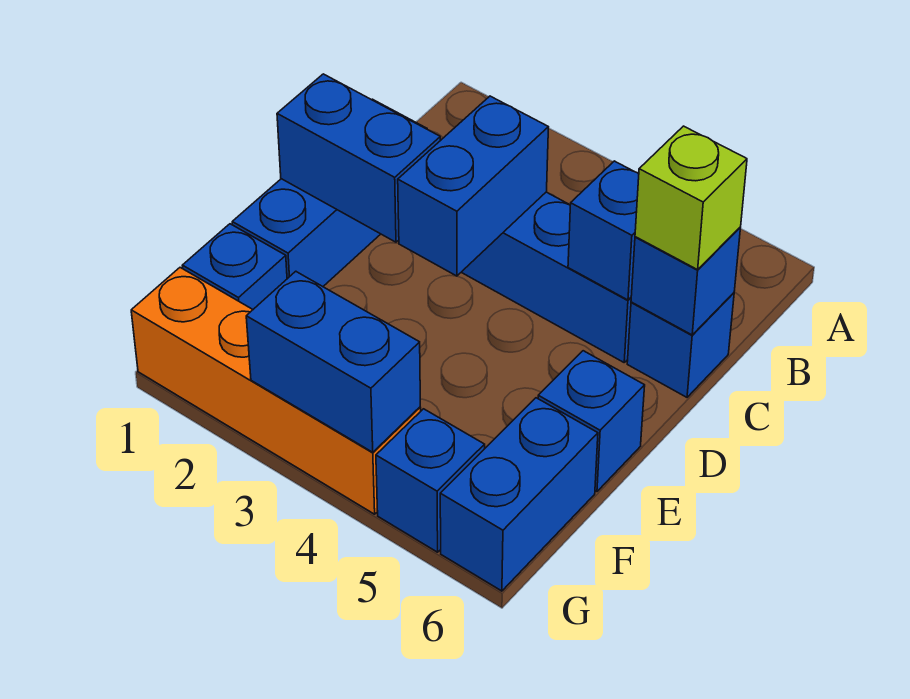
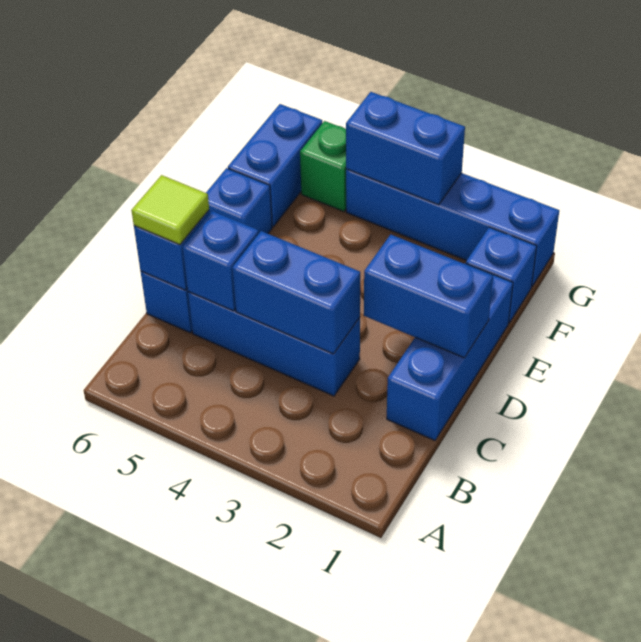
blue 1x2 brick [398,96,548,276] -> blue 1x2 brick turned to [232,231,360,354]
lime 1x1 brick [635,126,747,270] -> lime 1x1 tile [131,175,209,245]
orange 1x4 brick [131,268,421,514] -> blue 1x4 brick [346,169,559,286]
blue 1x1 brick [376,409,485,552] -> green 1x1 brick [300,121,346,212]

